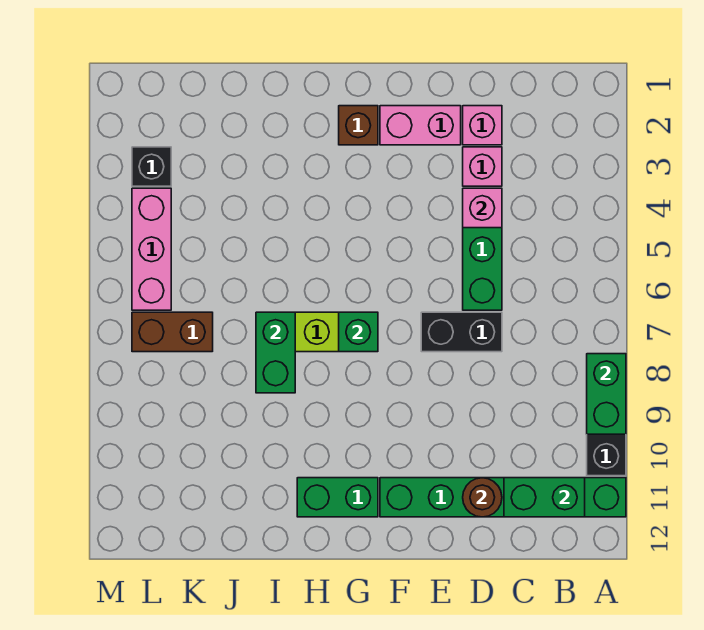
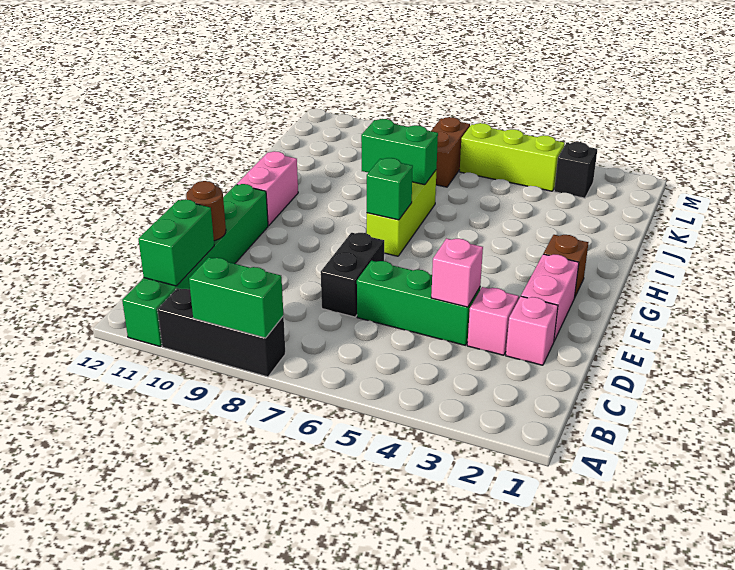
green 1x2 brick [297,478,378,517] -> pink 1x2 brick [237,151,298,226]
pink 1x3 brick [132,188,171,310] -> lime 1x3 brick [460,123,565,191]

